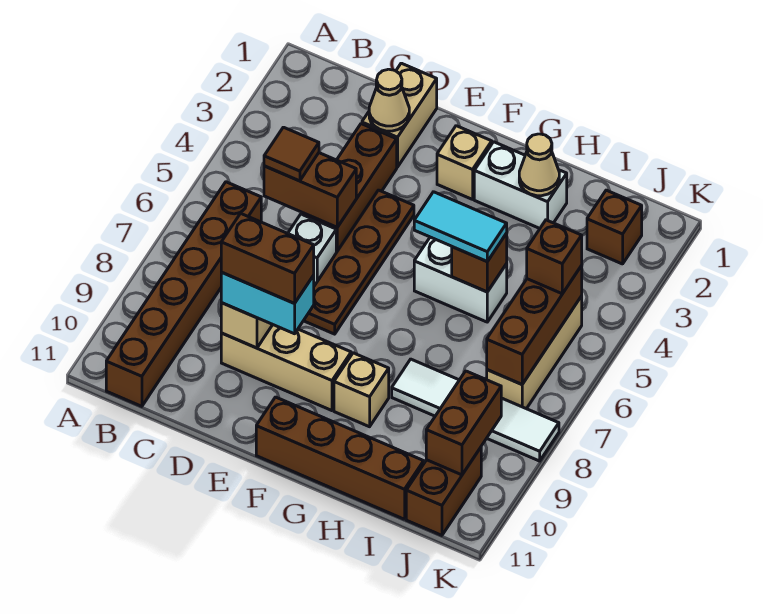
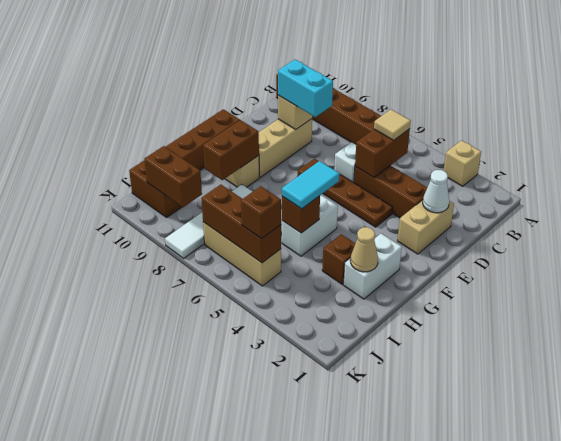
brown 1x1 tile [264,127,319,181] -> tan 1x1 tile [374,110,411,140]
tan 1x2 brick [362,63,437,167] -> tan 1x2 brick turned to [398,200,454,254]
tan 1x1 cone [369,69,409,131] -> white 1x1 cone [423,170,449,213]
cyan 1x2 brick [221,272,314,334] -> cyan 1x2 brick turned to [278,60,333,117]
brown 1x2 brick [221,213,314,303] -> brown 1x2 brick moved to [203,120,259,180]
tan 1x1 brick [437,126,492,199] -> tan 1x1 brick moved to [444,140,481,186]
brown 1x1 brick [587,190,642,264] -> brown 1x1 brick moved to [322,234,356,284]

